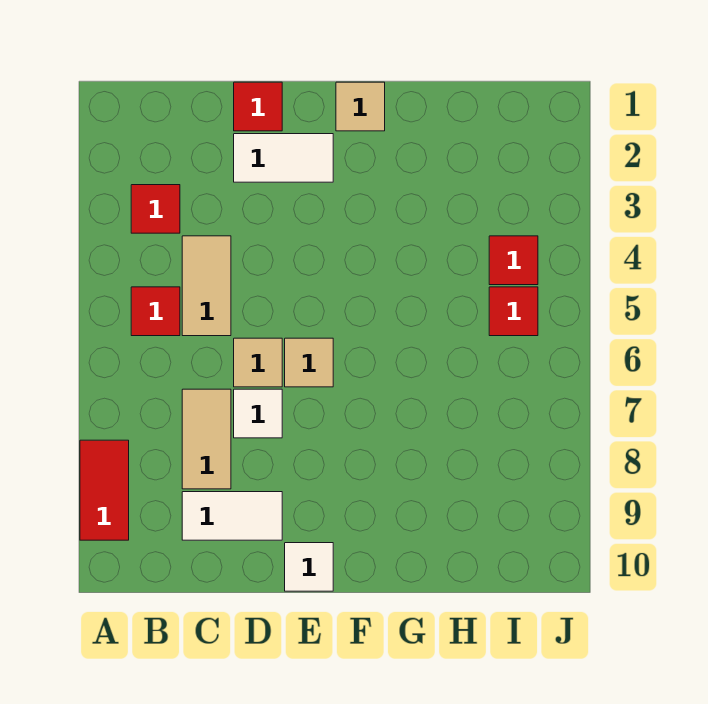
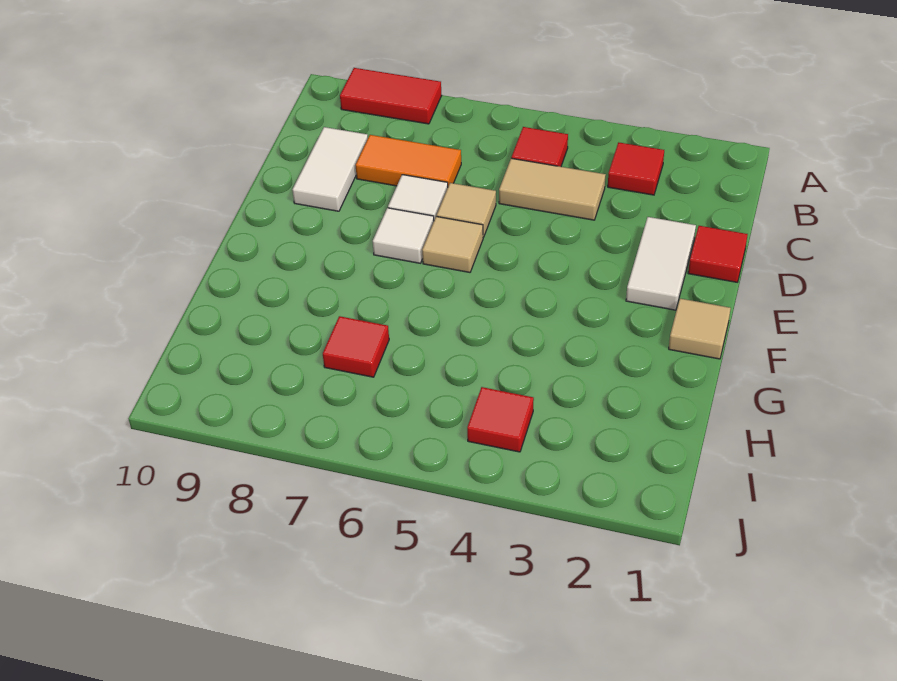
tan 1x2 tile [182,389,231,489] -> orange 1x2 tile [356,135,461,186]
white 1x1 tile [285,543,333,591] -> white 1x1 tile moved to [373,208,434,263]
red 1x1 tile [489,287,538,336] -> red 1x1 tile moved to [323,316,389,377]

